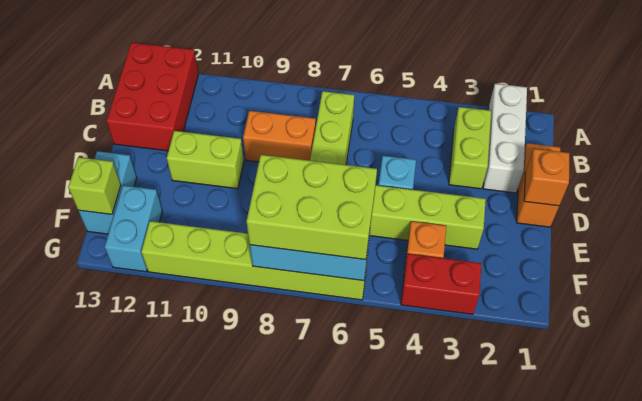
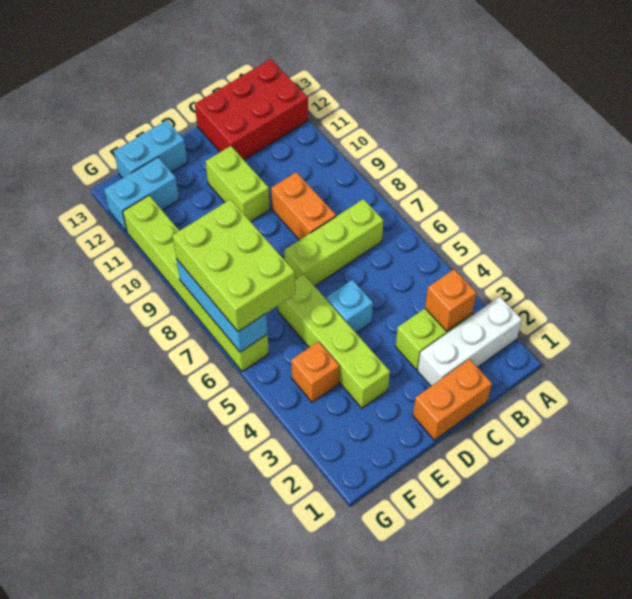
orange 1x1 brick [524,149,569,206] -> orange 1x1 brick moved to [425,269,476,331]
lime 1x1 brick [68,157,121,214] -> none
red 1x2 brick [401,254,481,314] -> none

